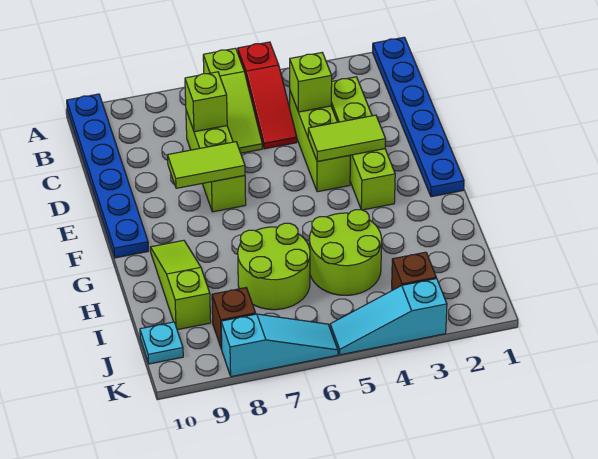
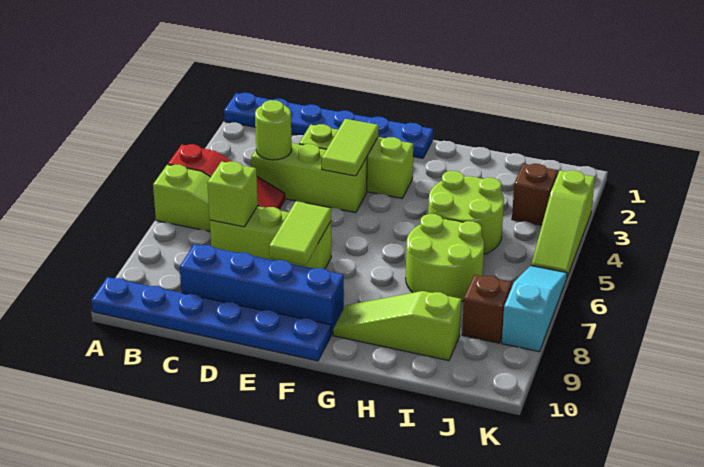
lime 1x4 brick [331,77,395,210] -> lime 1x3 brick [299,124,413,198]
lime 1x1 brick [290,53,332,112] -> lime 1x1 round brick [255,100,292,160]
none -> blue 1x4 brick [180,244,344,335]
cyan 1x1 plate [140,322,183,364] -> none
cyan 1x3 slope [330,278,447,355] -> lime 1x3 slope [531,170,595,277]

